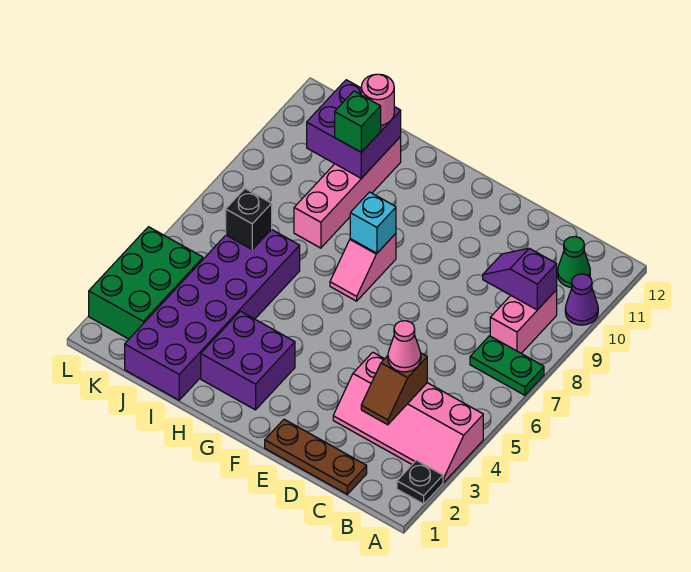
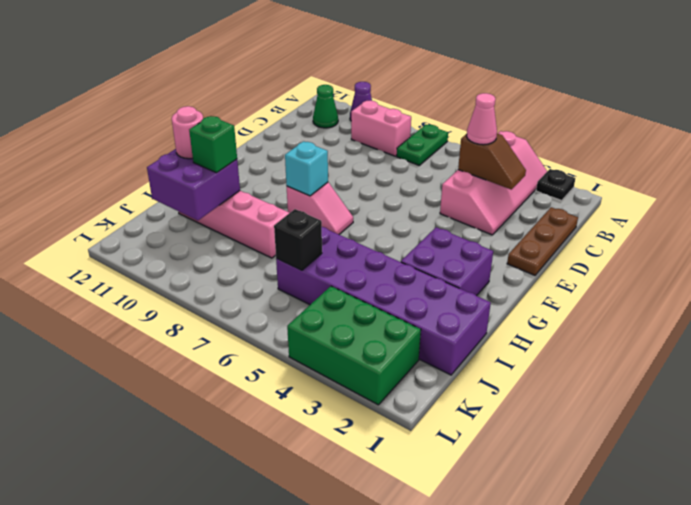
purple 1x2 slope [483,248,557,310] -> none

